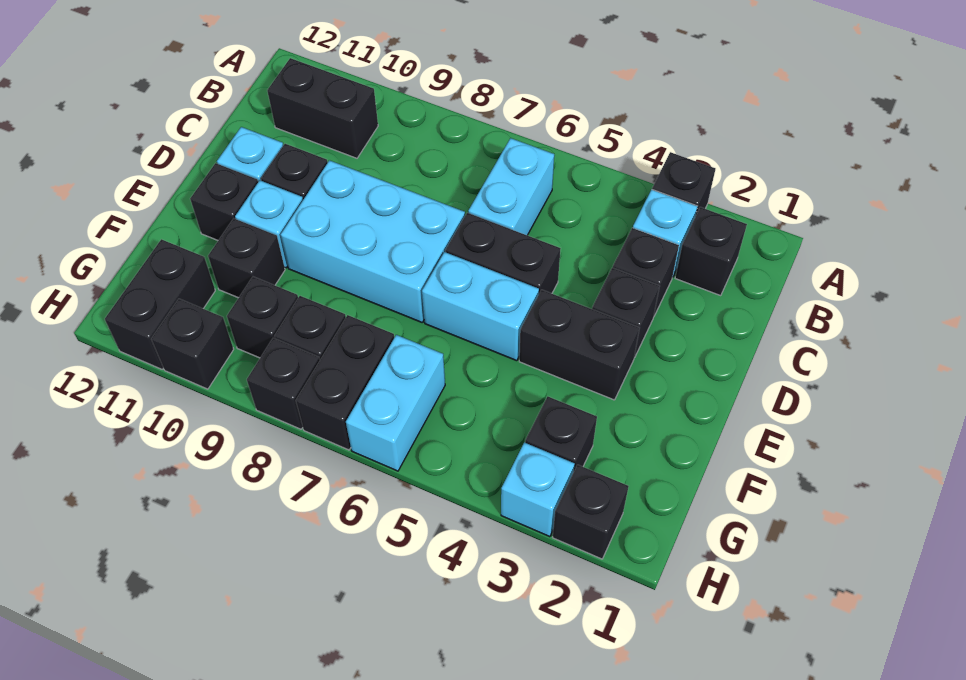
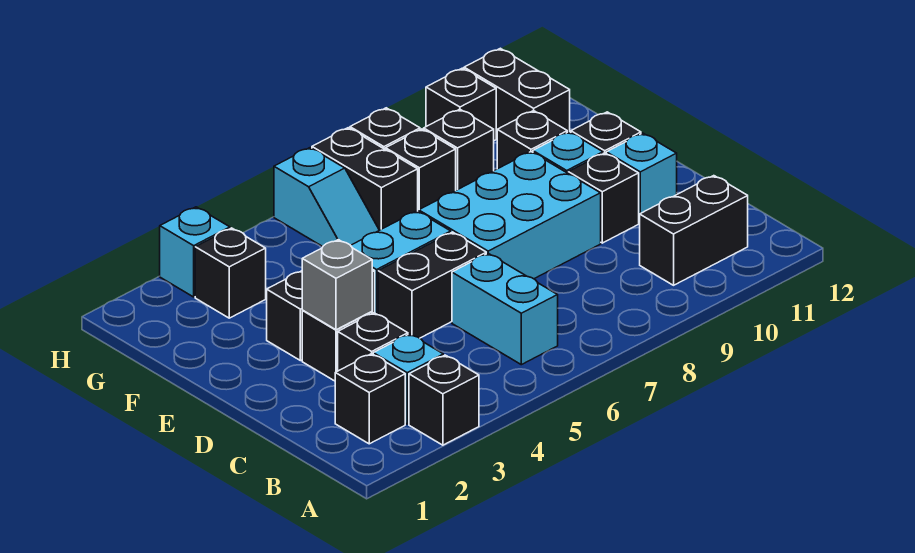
none -> grey 1x1 brick [302,240,372,330]
cyan 1x2 brick [346,335,445,471] -> cyan 1x2 slope [274,148,379,247]
black 1x1 brick [553,465,629,559] -> none

